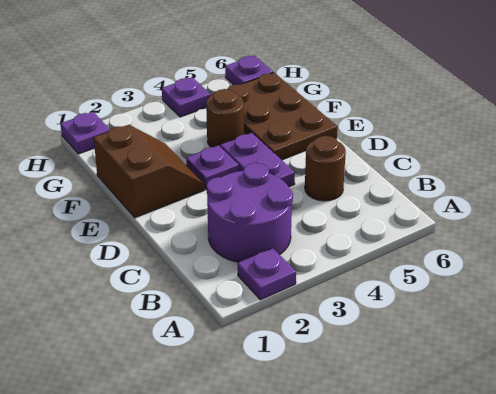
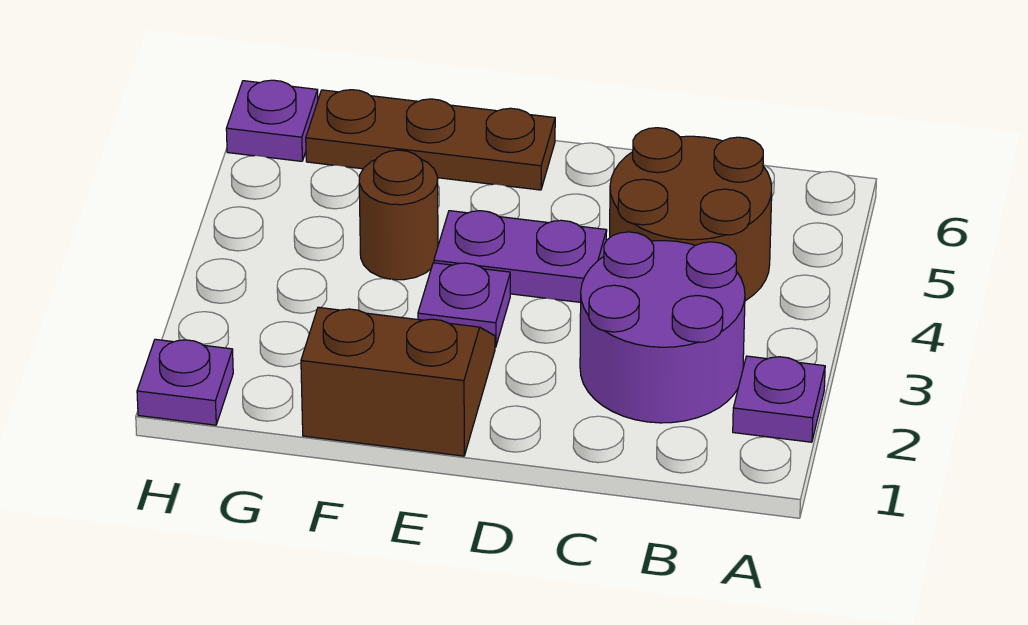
brown 1x1 round brick [305,136,346,201] -> brown 2x2 round brick [610,128,772,301]
brown 2x3 plate [227,73,337,160] -> brown 1x3 plate [306,90,555,190]
purple 1x1 plate [162,77,211,117] -> none

